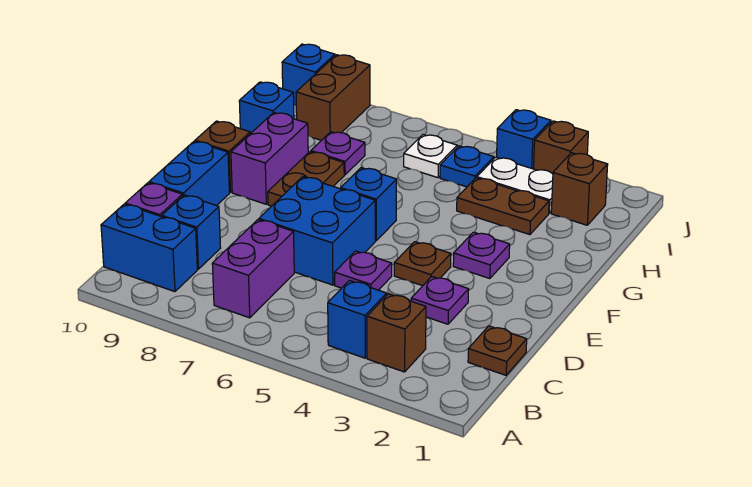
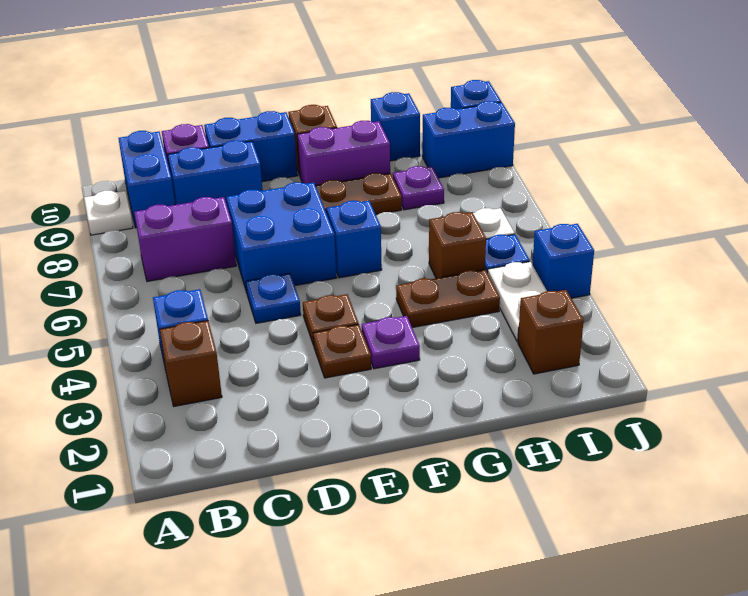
none -> white 1x1 plate [84,191,133,235]
brown 1x1 plate [468,326,527,375] -> brown 1x1 plate moved to [313,325,371,378]
blue 1x1 brick [162,195,220,269] -> blue 1x2 brick [168,140,263,205]
purple 1x1 plate [411,277,469,324] -> none
purple 1x1 plate [335,251,392,290] -> blue 1x1 plate [246,274,301,323]
brown 1x2 plate [457,178,549,235] -> brown 1x2 plate turned to [396,270,500,328]
brown 1x2 brick [296,55,370,141] -> blue 1x2 brick [422,101,515,178]
brown 1x1 brick [534,121,588,174] -> brown 1x1 brick moved to [429,212,486,278]

